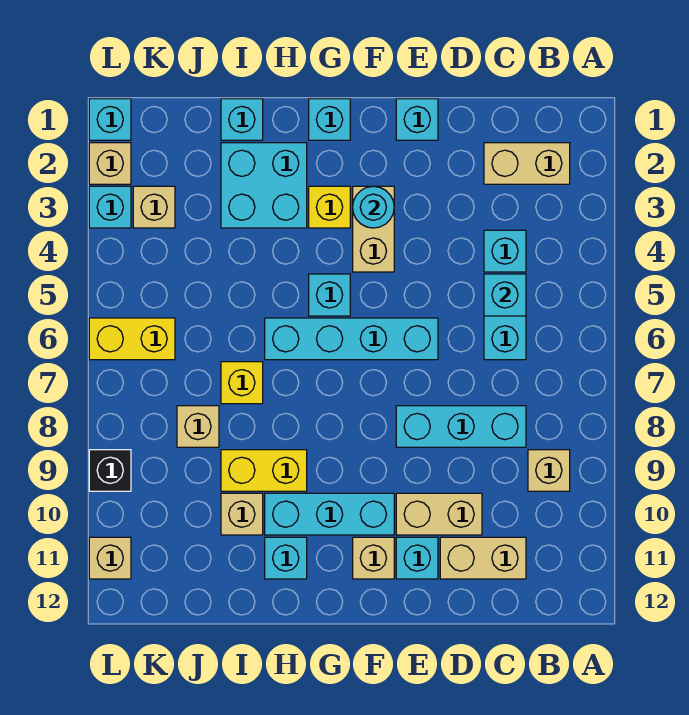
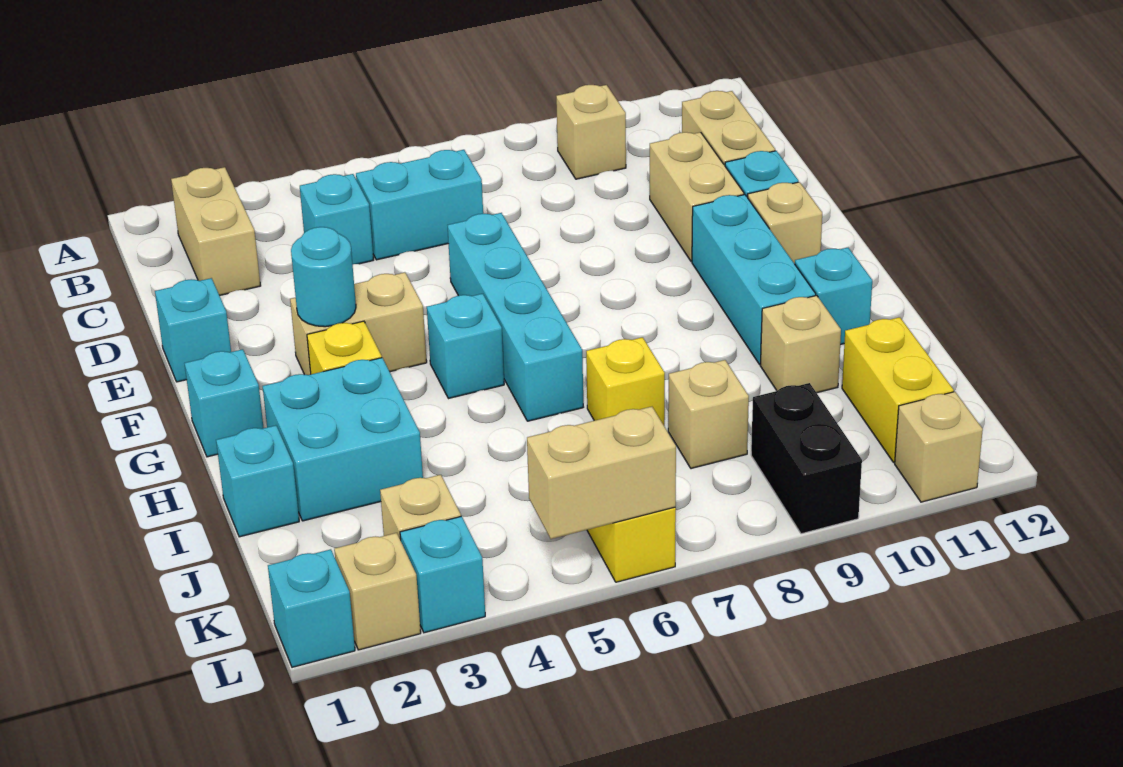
cyan 1x1 brick [484,274,526,316] -> none
cyan 1x3 brick [396,406,526,447] -> none
yellow 1x2 brick [221,450,307,491] -> yellow 1x2 brick moved to [842,317,954,462]
none -> tan 1x2 brick [527,407,676,539]
black 1x1 brick [89,450,131,491] -> black 1x2 brick [751,383,862,534]

